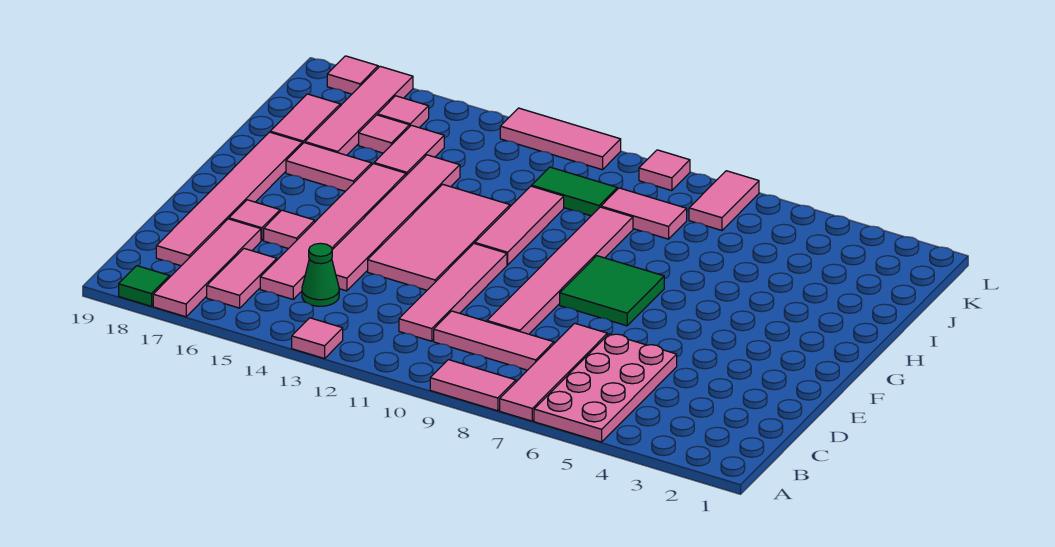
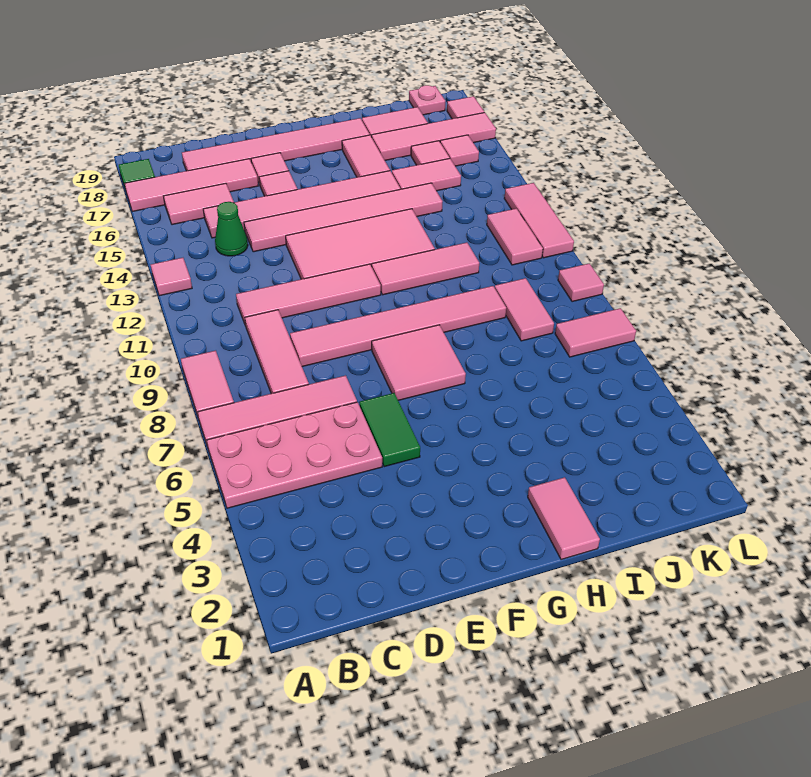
green 2x2 tile [560,256,664,326] -> pink 2x2 tile [372,325,466,400]
none -> pink 1x2 tile [528,477,600,560]
green 1x2 tile [532,167,617,216] -> green 1x2 tile moved to [359,393,420,467]
none -> pink 1x2 tile [487,208,543,265]
none -> pink 1x1 plate [409,85,445,115]

